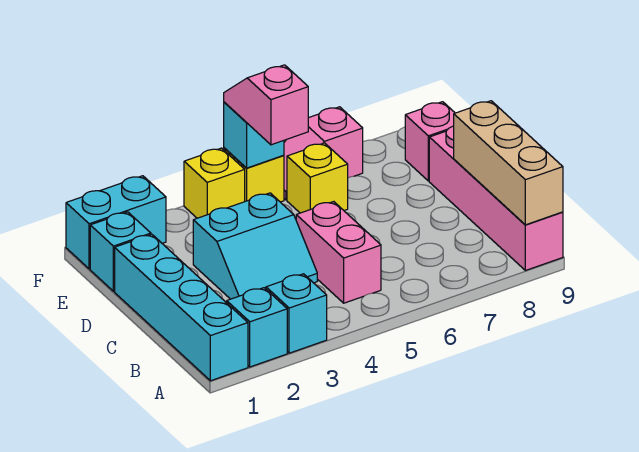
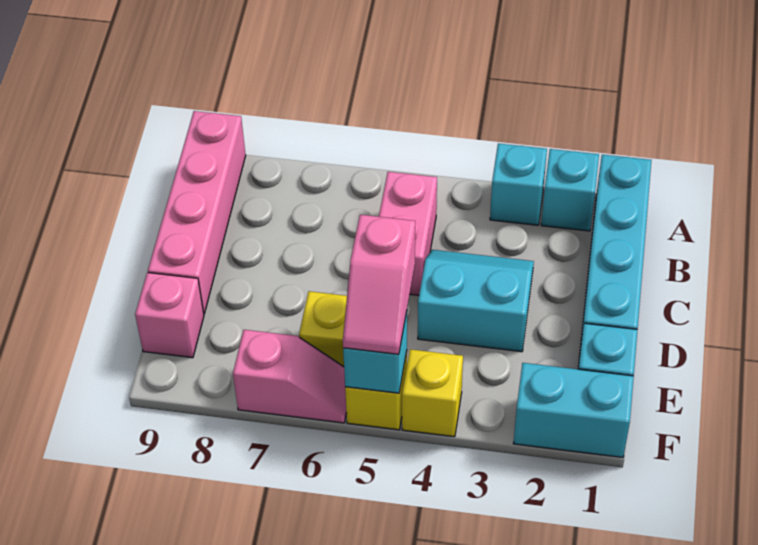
tan 1x3 brick [454,101,563,225] -> none

